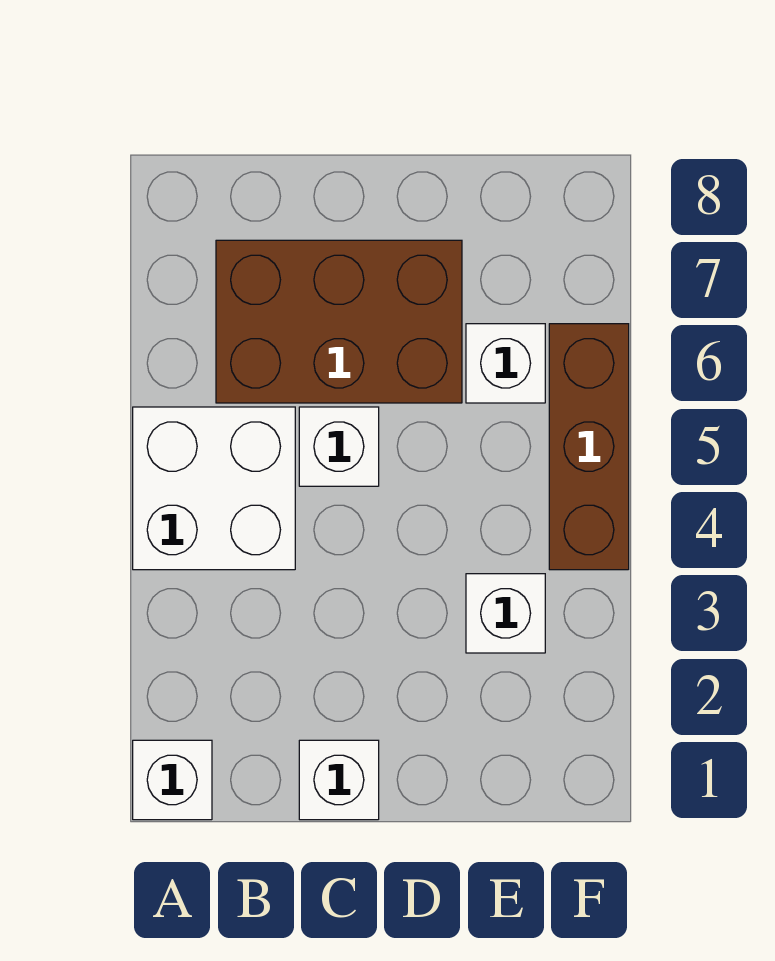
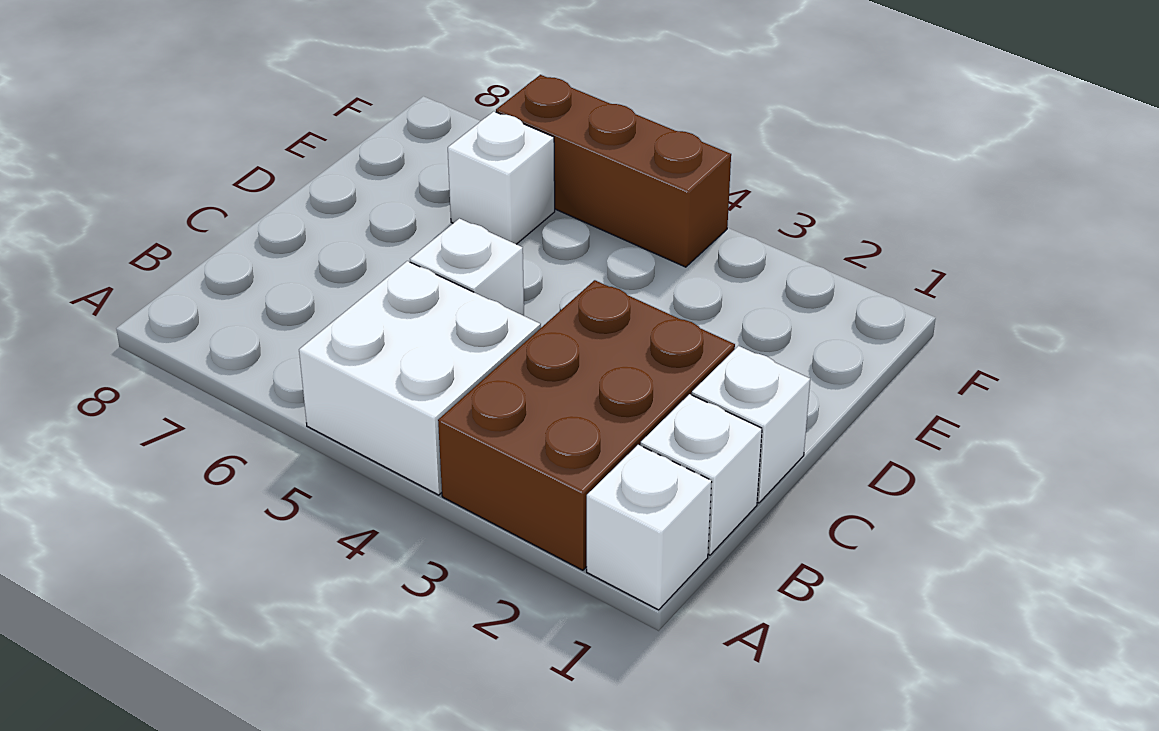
brown 2x3 brick [216,240,462,403] -> brown 2x3 brick moved to [438,280,735,570]
white 1x1 brick [466,574,545,653] -> white 1x1 brick moved to [640,394,762,555]

